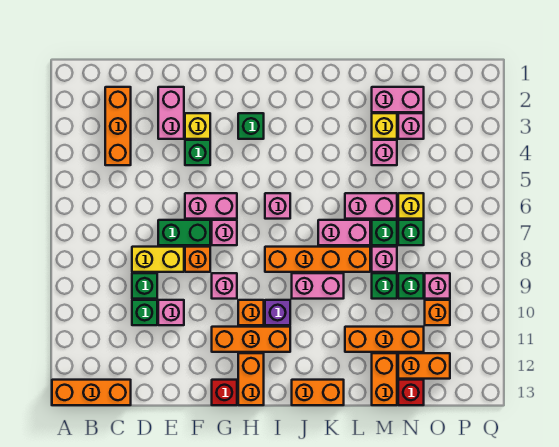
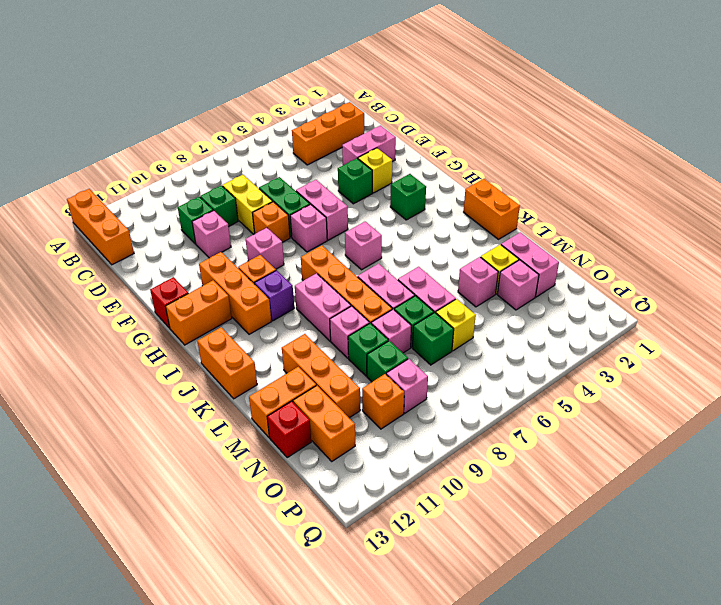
none -> orange 1x2 brick [464,179,520,239]
none -> pink 1x1 brick [330,306,369,358]

